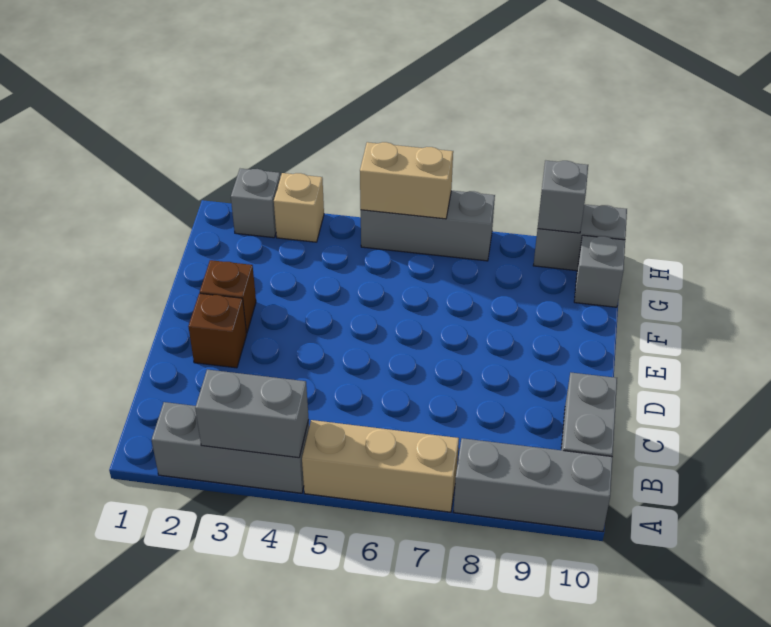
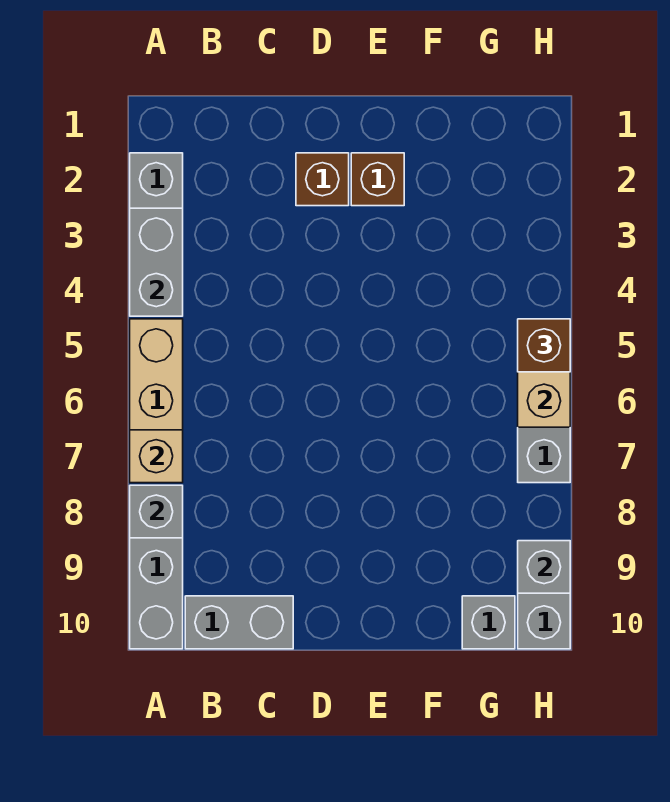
grey 1x1 brick [231,169,280,238] -> grey 1x1 brick moved to [130,485,183,538]
tan 1x1 brick [274,173,324,242] -> tan 1x1 brick moved to [130,430,183,483]
none -> brown 1x1 brick [518,319,570,372]

